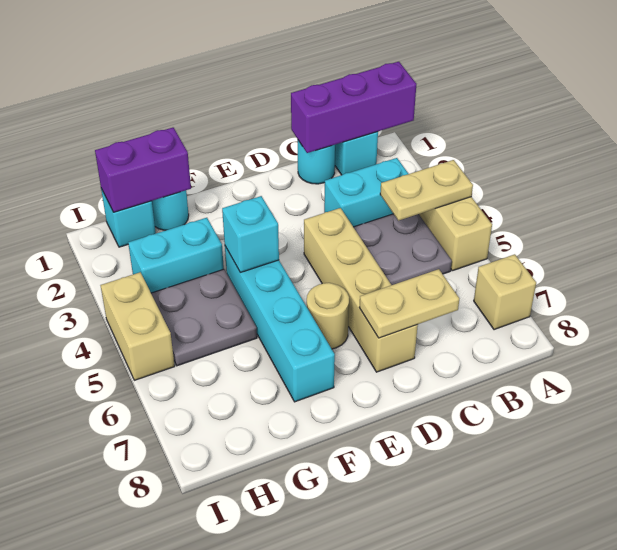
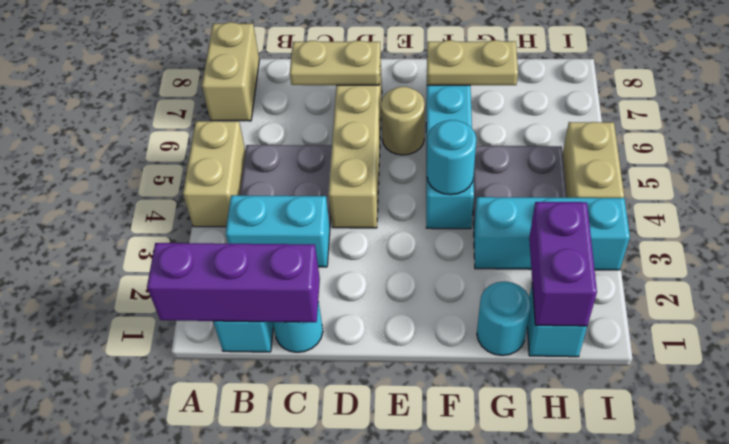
tan 1x2 plate [380,160,473,221] -> tan 1x2 plate moved to [427,40,518,85]
tan 1x1 brick [474,254,536,330] -> tan 1x2 brick [202,22,259,121]
cyan 1x1 brick [222,196,279,272] -> cyan 1x1 round brick [427,120,476,195]
purple 1x2 brick [95,128,191,212] -> purple 1x2 brick turned to [529,202,597,326]
cyan 1x2 brick [128,218,224,293] -> cyan 1x3 brick [474,197,630,270]

